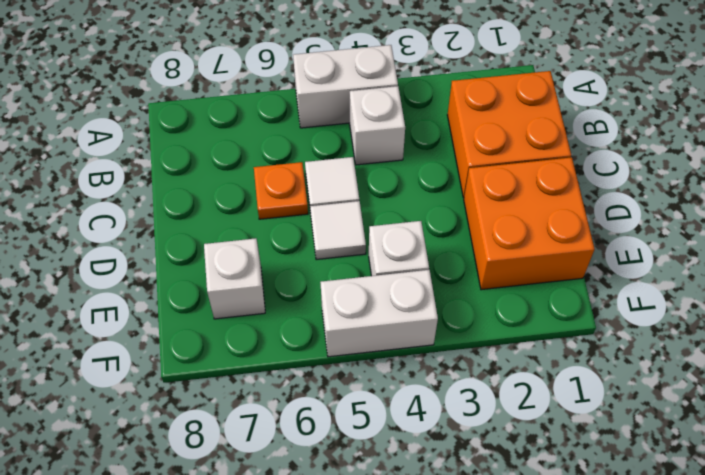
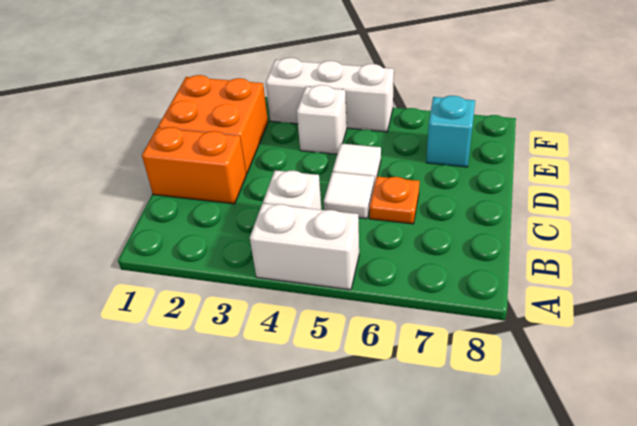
orange 2x2 brick [447,71,571,198] -> orange 1x2 brick [142,127,246,204]
white 1x1 brick [204,238,265,319] -> cyan 1x1 brick [426,96,475,167]
white 1x2 brick [320,270,438,357] -> white 1x3 brick [266,58,394,132]

